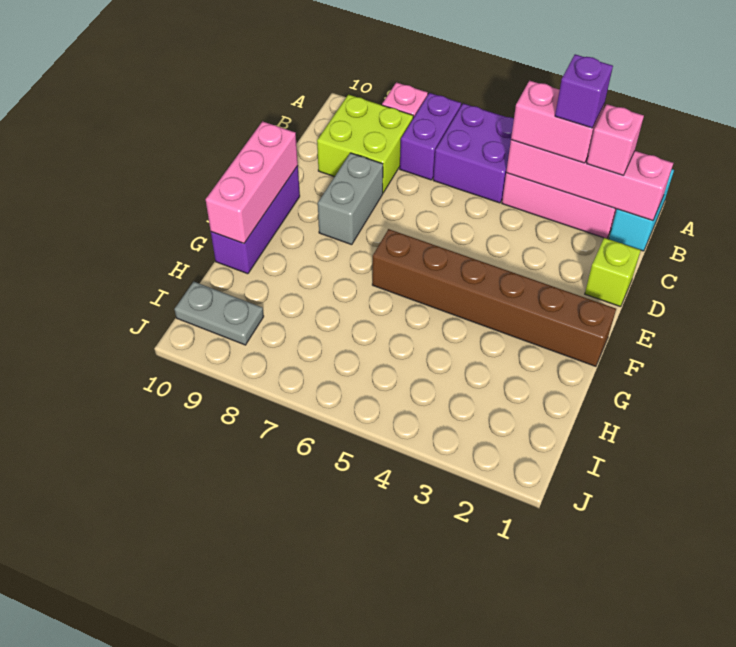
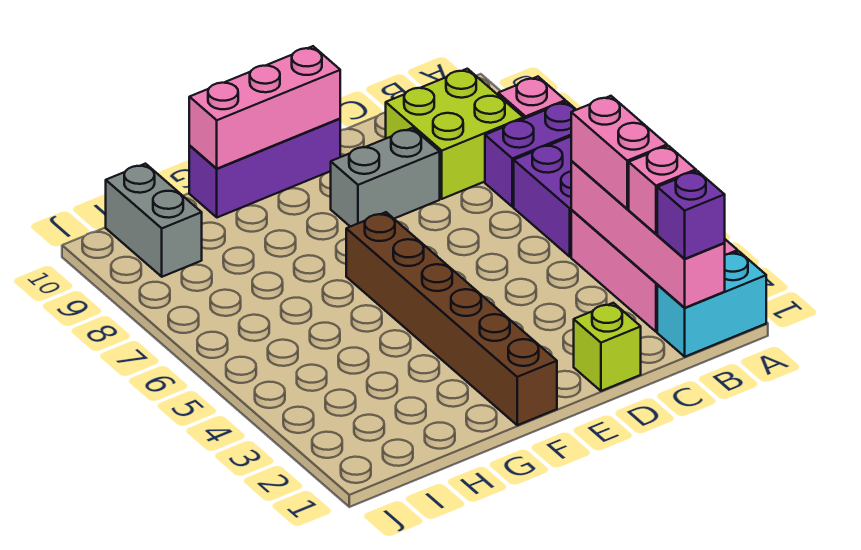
purple 1x1 brick [555,54,613,128] -> purple 1x1 brick moved to [657,171,725,259]
grey 1x2 plate [174,282,264,345] -> grey 1x2 brick [106,164,202,277]

